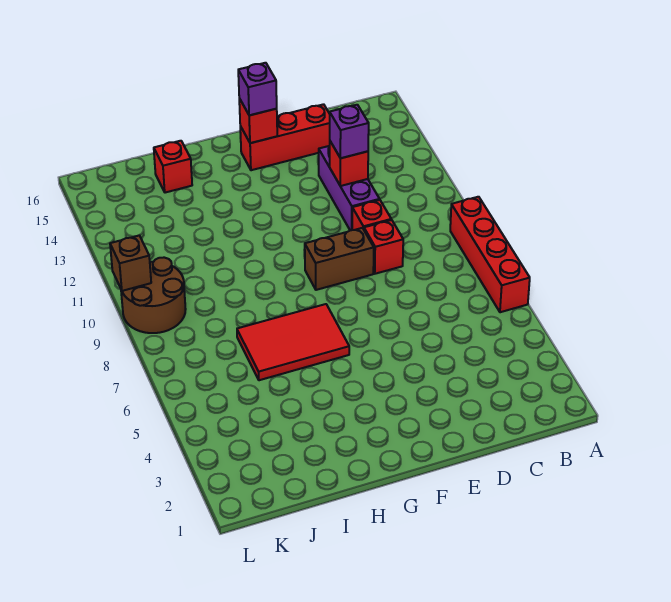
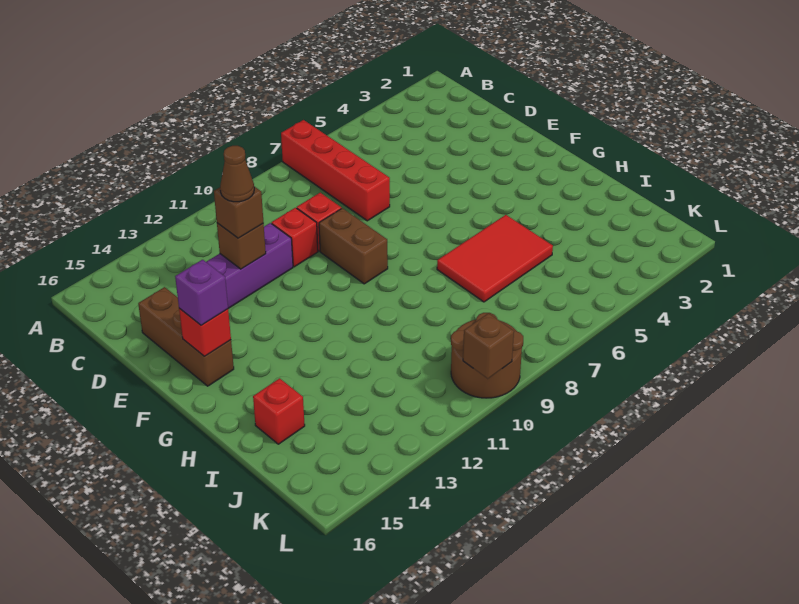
red 1x4 brick [450,197,530,312] -> red 1x4 brick turned to [281,120,390,221]
red 1x1 brick [330,141,368,186] -> brown 1x1 brick [217,223,266,269]
purple 1x1 brick [330,105,369,158] -> brown 1x1 brick [214,187,264,238]
none -> brown 1x1 cone [220,146,254,202]
red 1x3 brick [240,104,330,170] -> brown 1x3 brick [138,287,234,386]
red 2x3 tile [237,304,349,380] -> red 2x3 tile turned to [437,215,553,302]

